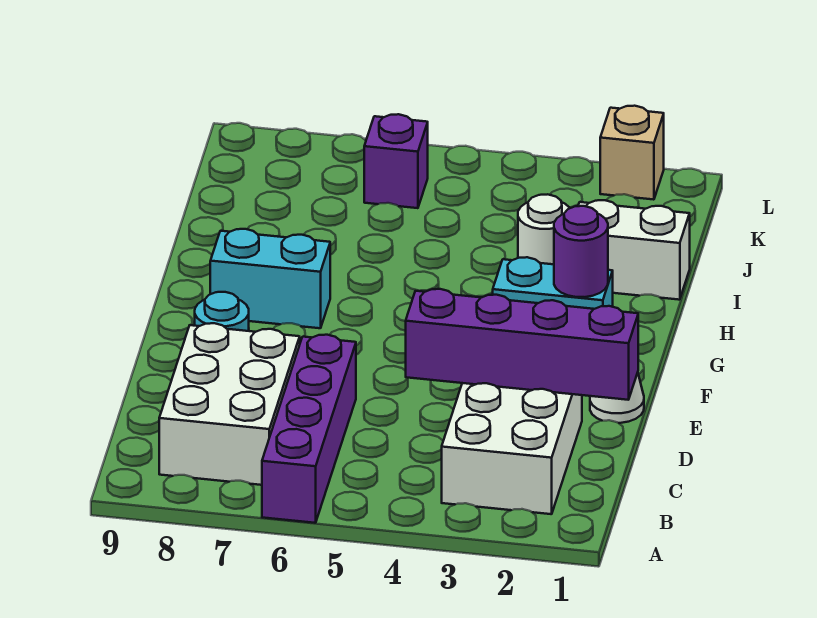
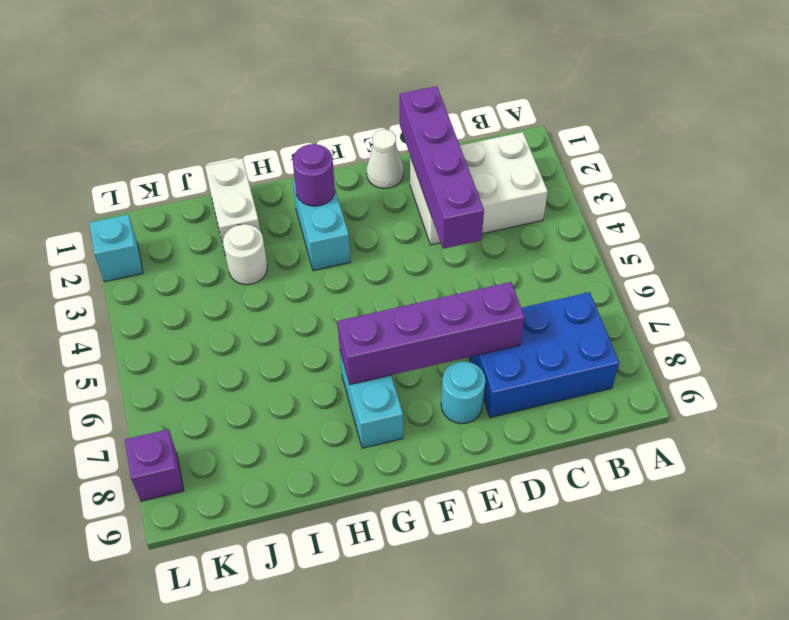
purple 1x4 brick [262,335,356,523] -> purple 1x4 brick moved to [337,282,525,385]
white 2x3 brick [159,323,300,485] -> blue 2x3 brick [469,292,619,418]
purple 1x1 brick [364,114,428,208] -> purple 1x1 brick moved to [125,429,184,501]
tan 1x1 brick [600,106,664,200] -> cyan 1x1 brick [89,215,143,282]

